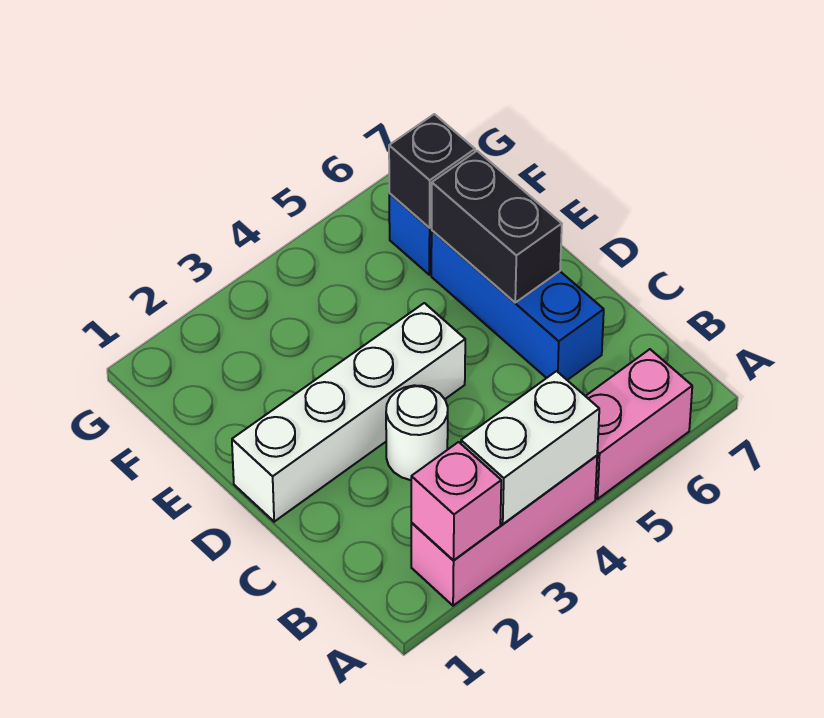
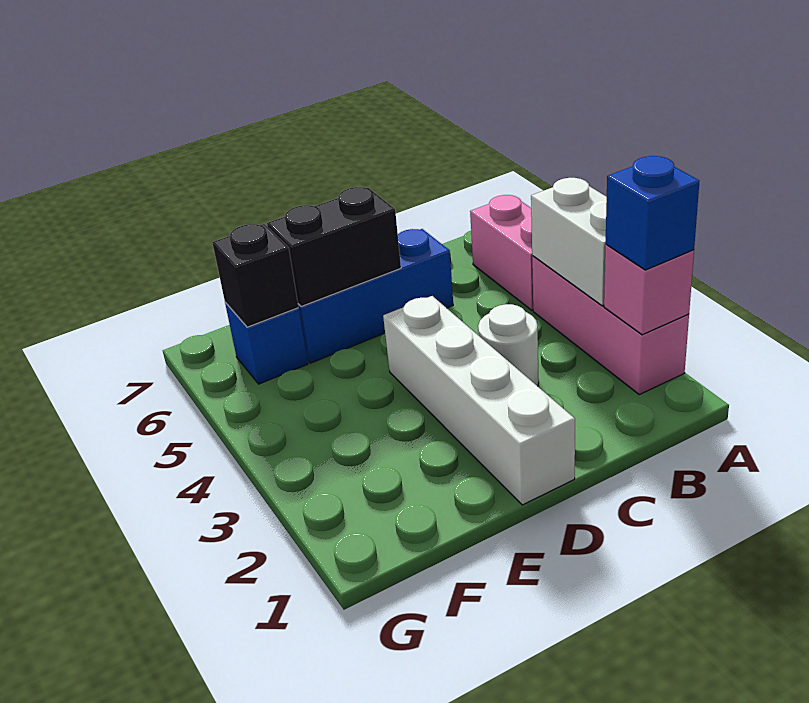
none -> blue 1x1 brick [606,156,699,270]

